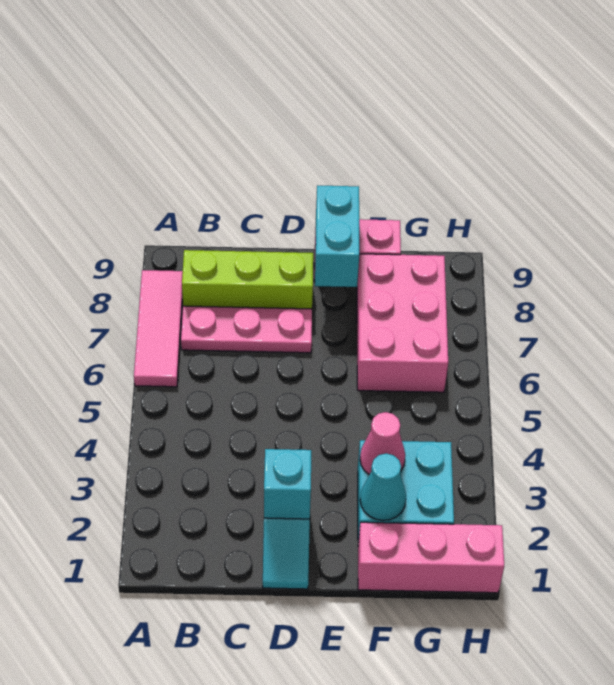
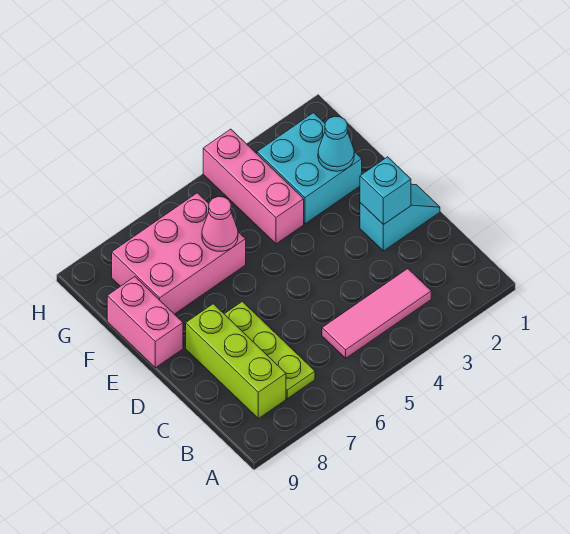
pink 1x3 tile [134,270,183,387] -> pink 1x3 tile moved to [322,269,431,358]
pink 1x3 plate [181,306,312,353] -> lime 1x3 plate [225,302,315,399]
cyan 1x2 brick [315,185,359,287] -> none
pink 1x3 brick [358,522,504,593] -> pink 1x3 brick moved to [203,129,304,244]
pink 1x1 cone [360,412,405,475] -> pink 1x1 cone moved to [202,197,238,251]

